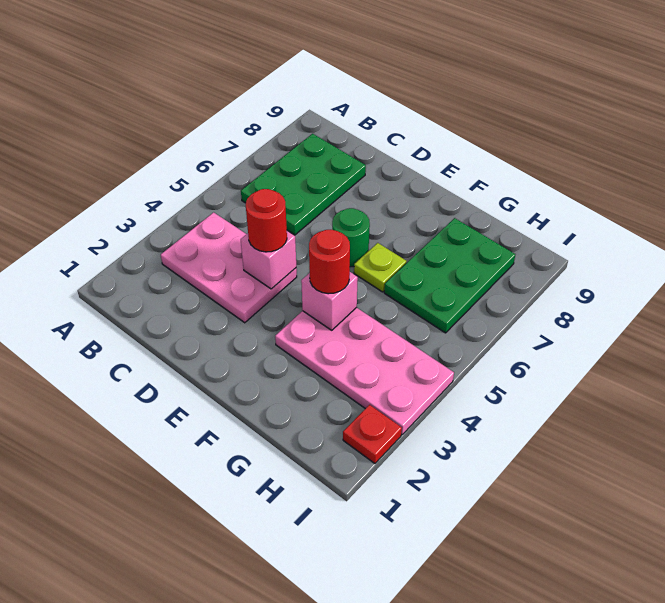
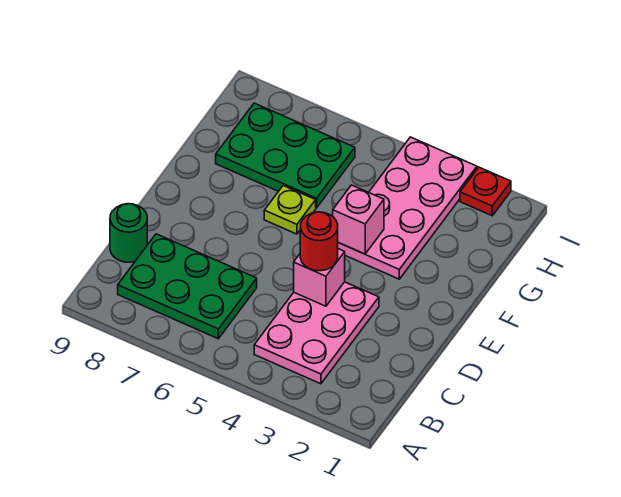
green 1x1 round brick [332,208,370,267] -> green 1x1 round brick moved to [110,204,147,262]
red 1x1 round brick [309,230,350,294] -> none

